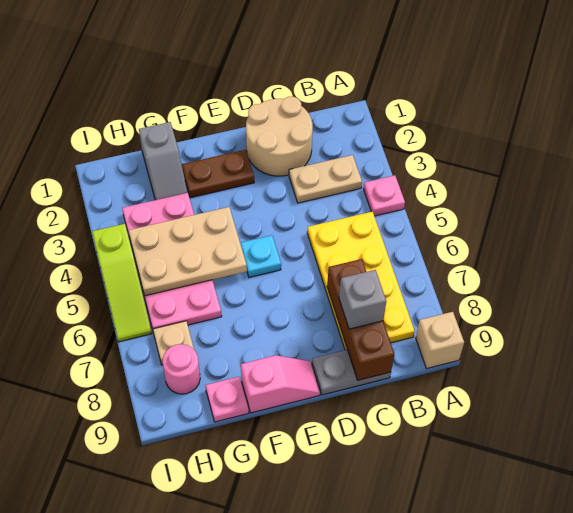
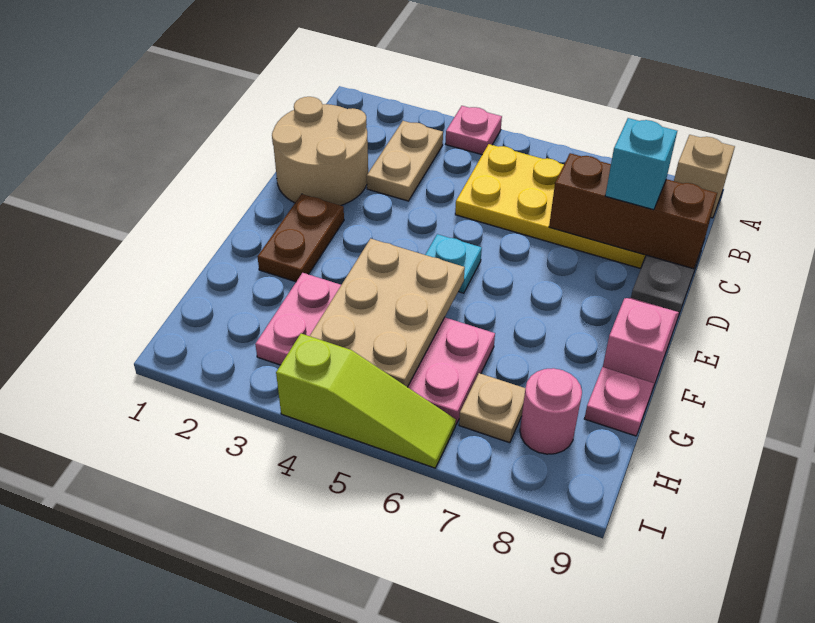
grey 1x1 brick [339,270,386,329] -> cyan 1x1 brick [605,118,677,210]
grey 1x2 slope [139,122,188,200] -> none

